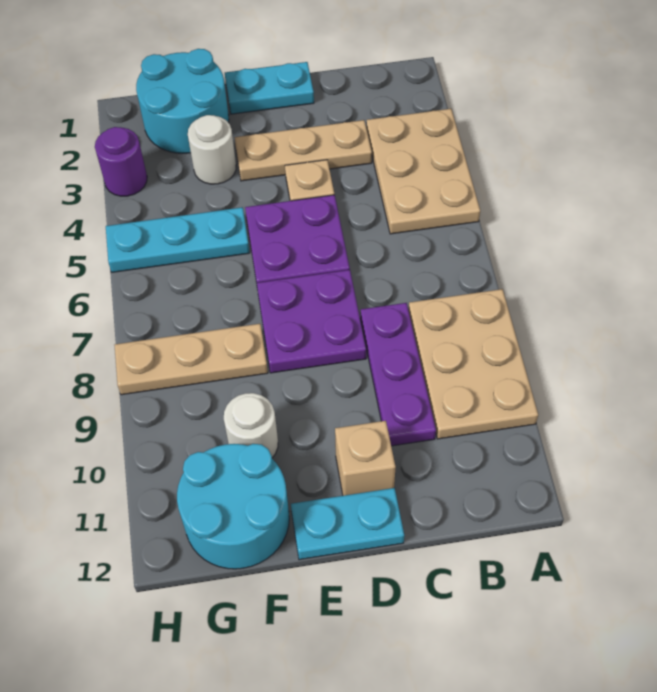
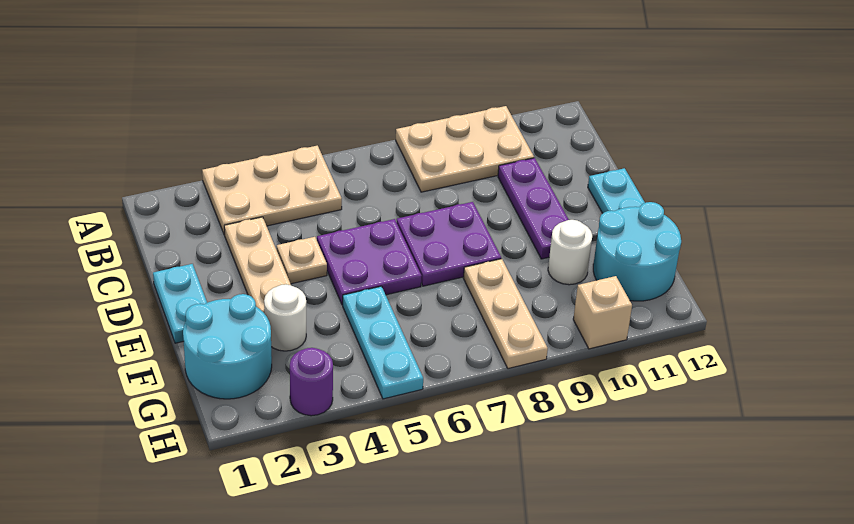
purple 1x3 plate [360,303,436,446] -> purple 1x3 plate turned to [498,158,569,259]
tan 1x1 brick [335,421,396,496] -> tan 1x1 brick moved to [573,276,632,349]

